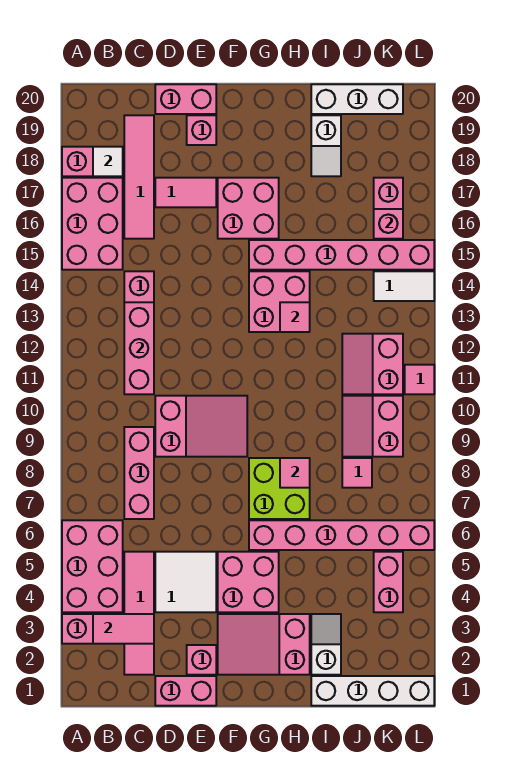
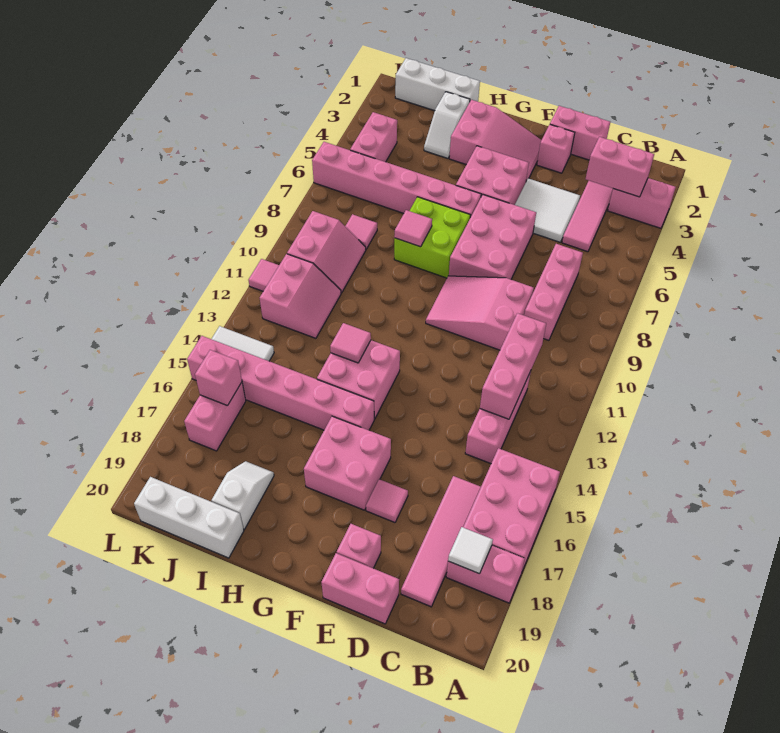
pink 2x3 brick [62,520,123,612] -> pink 2x3 brick moved to [449,195,536,279]
pink 1x2 tile [93,614,154,644] -> pink 1x2 brick [586,137,654,197]
pink 1x2 tile [155,178,216,207] -> pink 1x1 tile [366,479,408,522]
white 1x4 brick [311,676,434,706] -> white 1x3 brick [395,58,480,111]

